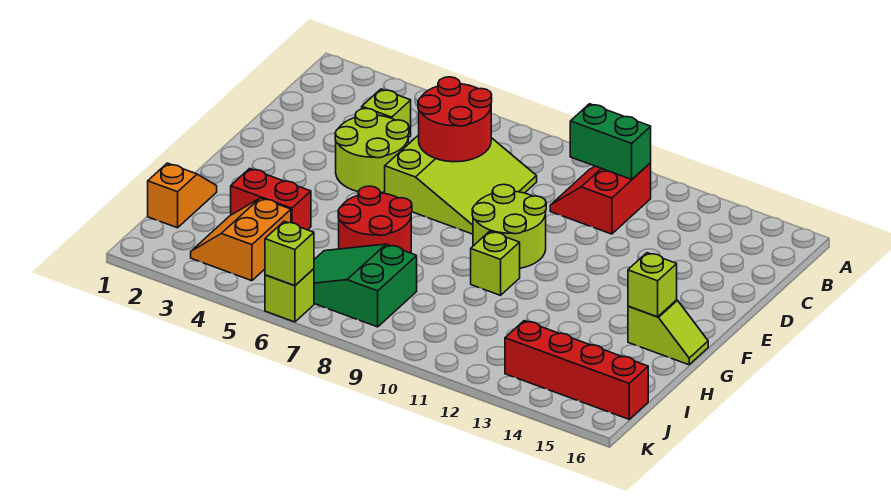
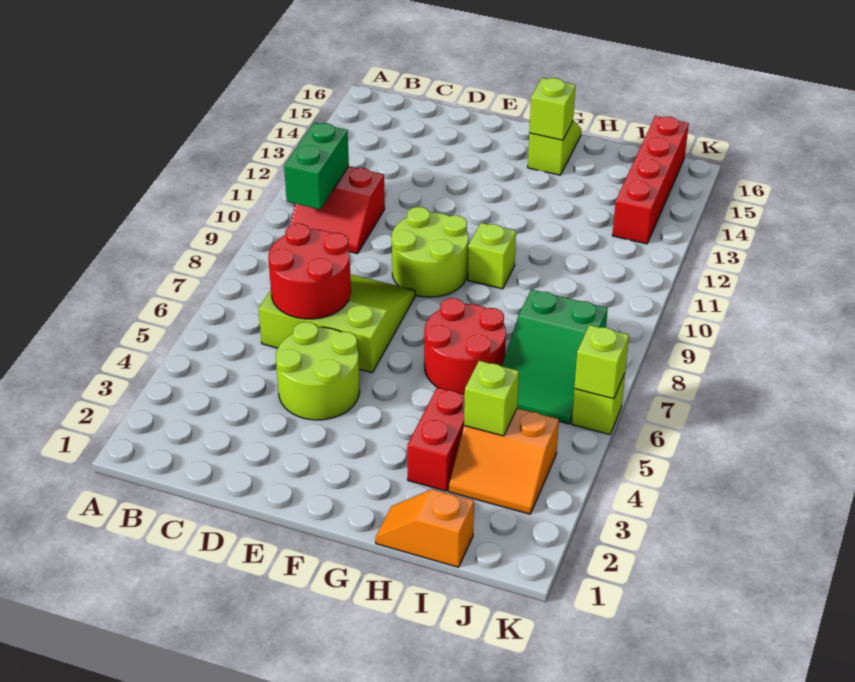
lime 1x1 brick [362,89,411,138] -> lime 1x1 brick moved to [464,361,519,436]

